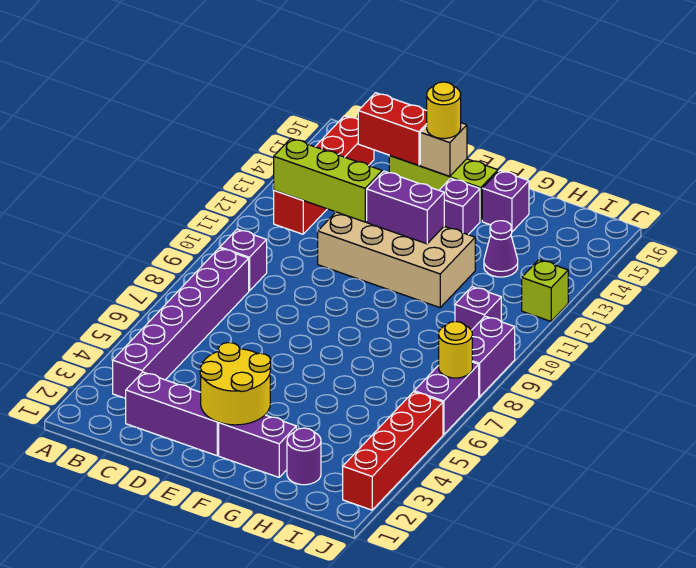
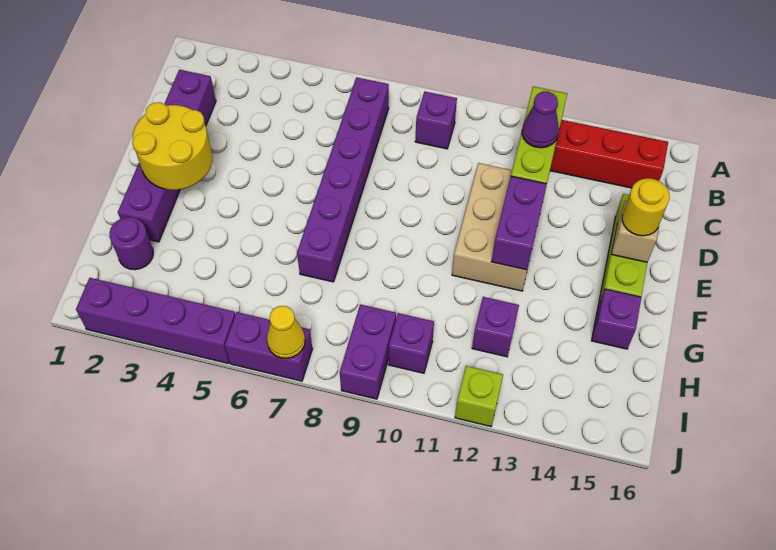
purple 1x6 brick [113,248,249,398] -> purple 1x6 brick turned to [297,77,389,282]
red 1x2 brick [358,93,427,166] -> none
tan 2x4 brick [318,212,475,308] -> tan 2x3 brick [452,163,527,291]
purple 1x1 brick [439,178,480,235] -> purple 1x1 brick moved to [472,297,519,357]
purple 1x1 cone [484,221,518,277] -> purple 1x1 cone moved to [522,92,559,148]
red 1x4 brick [343,392,443,510] -> purple 1x4 brick [76,278,235,363]
yellow 1x1 round brick [439,321,472,378] -> yellow 1x1 cone [267,306,305,358]
purple 1x2 brick [471,316,515,397] -> purple 1x2 brick turned to [340,304,396,399]

